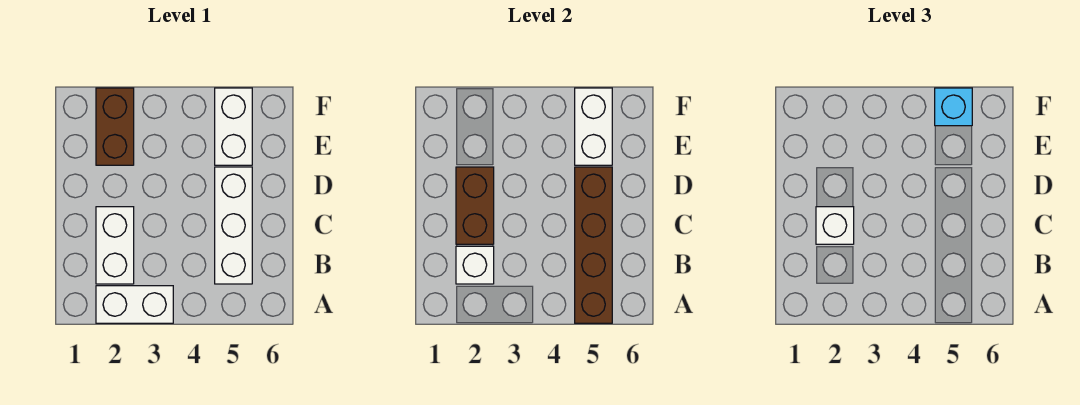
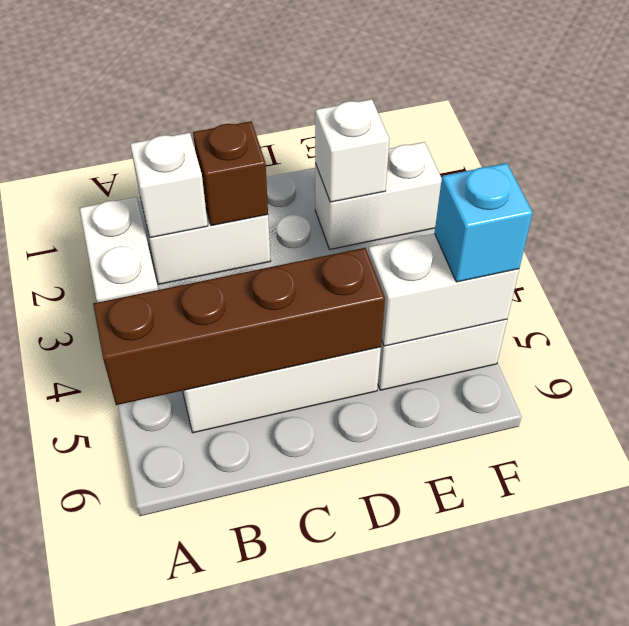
brown 1x2 brick [456,167,494,244] -> brown 1x1 brick [193,121,268,226]
white 1x1 brick [816,207,854,244] -> white 1x1 brick moved to [315,99,390,202]
brown 1x2 brick [96,88,134,165] -> white 1x2 brick [315,142,442,249]

